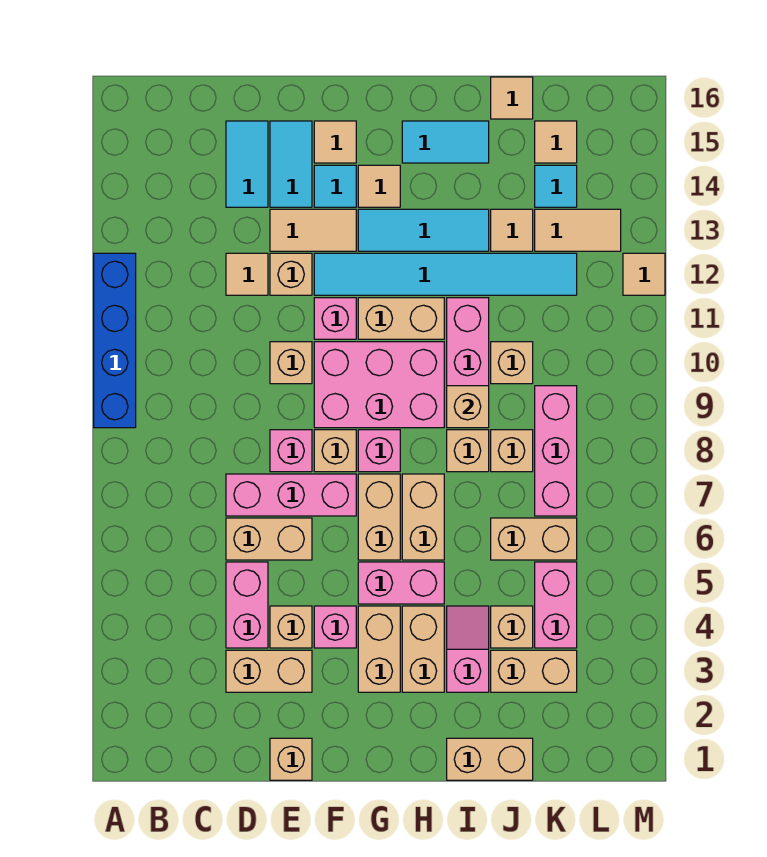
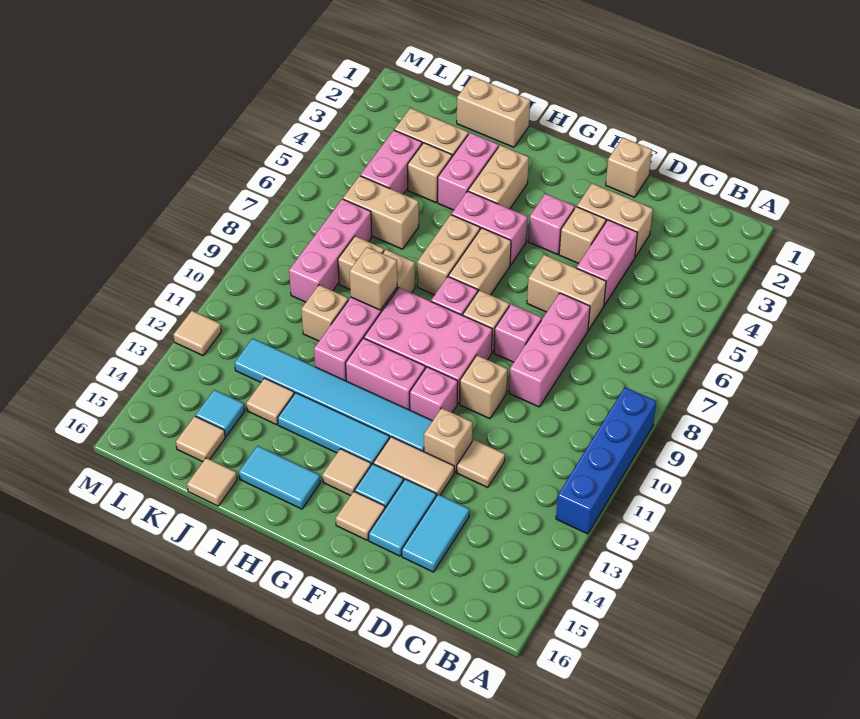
pink 1x3 brick [226,474,356,516] -> pink 1x3 brick turned to [509,293,590,407]
tan 1x2 brick [358,606,400,692] -> none
tan 1x2 brick [358,298,444,339] -> pink 1x2 brick [346,338,425,410]
pink 1x2 slope [447,606,489,692] -> pink 1x2 brick [438,133,498,210]
tan 1x2 tile [535,209,621,251] -> none

